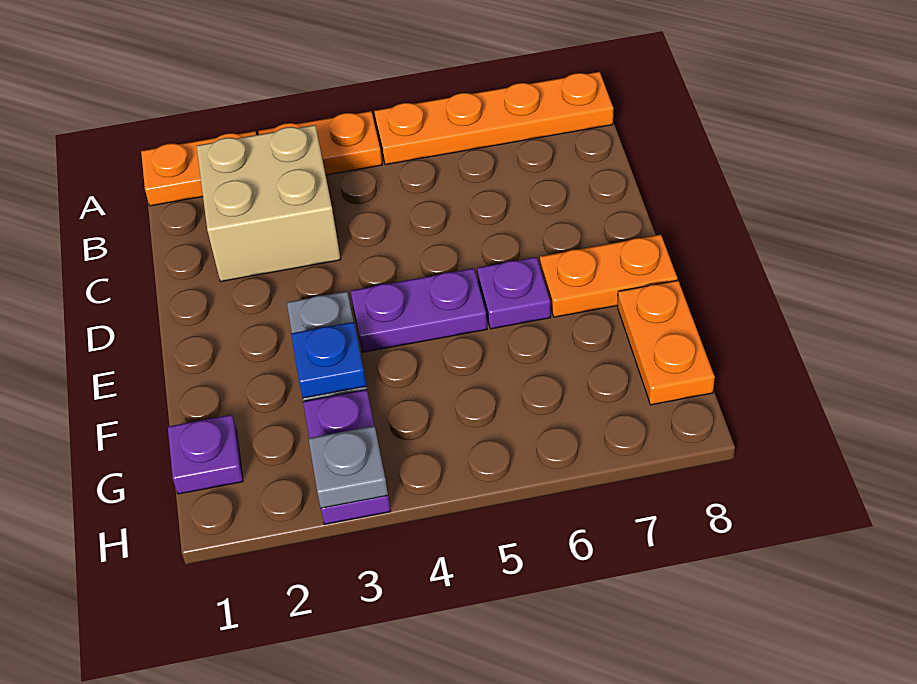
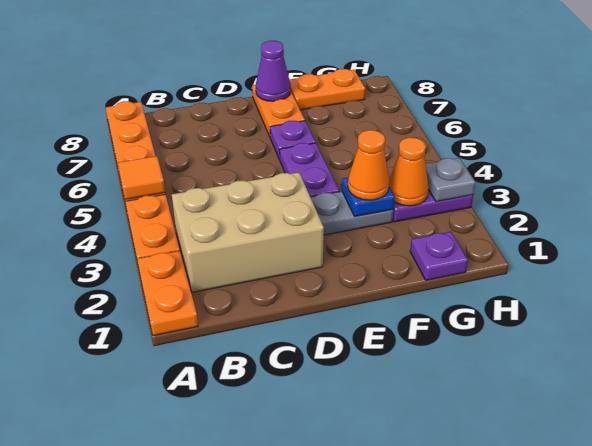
none -> orange 1x1 tile [118,156,165,200]
tan 2x2 brick [197,125,341,282] -> tan 2x3 brick [172,172,324,292]
none -> purple 1x1 cone [256,41,291,101]
none -> orange 1x1 cone [348,130,389,200]
none -> orange 1x1 cone [389,138,428,206]

